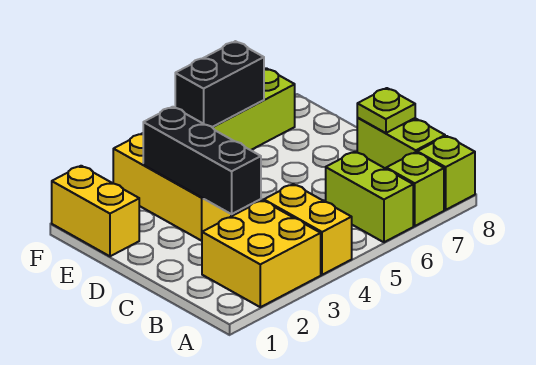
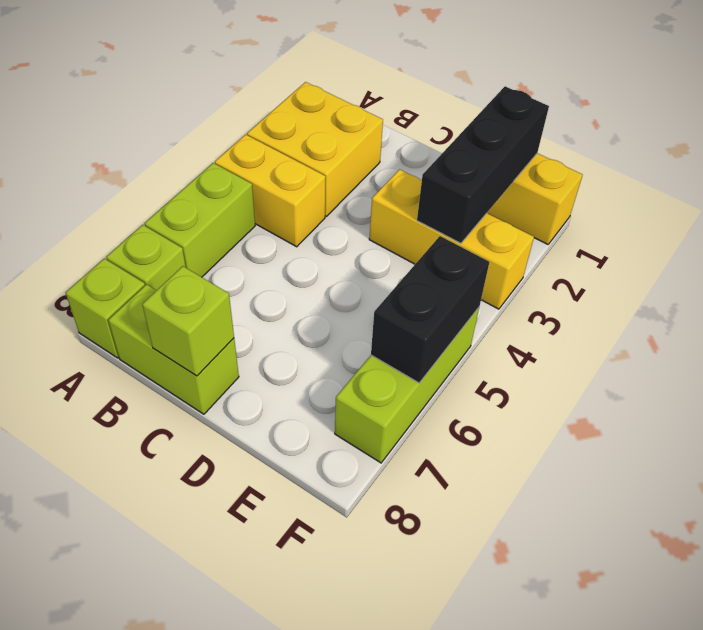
lime 1x2 brick [326,152,413,242] -> lime 1x2 brick turned to [144,163,255,277]
black 1x3 brick [143,107,261,214] -> black 1x3 brick turned to [417,86,549,243]
lime 1x1 plate [357,88,415,133] -> lime 1x1 brick [142,266,234,376]

